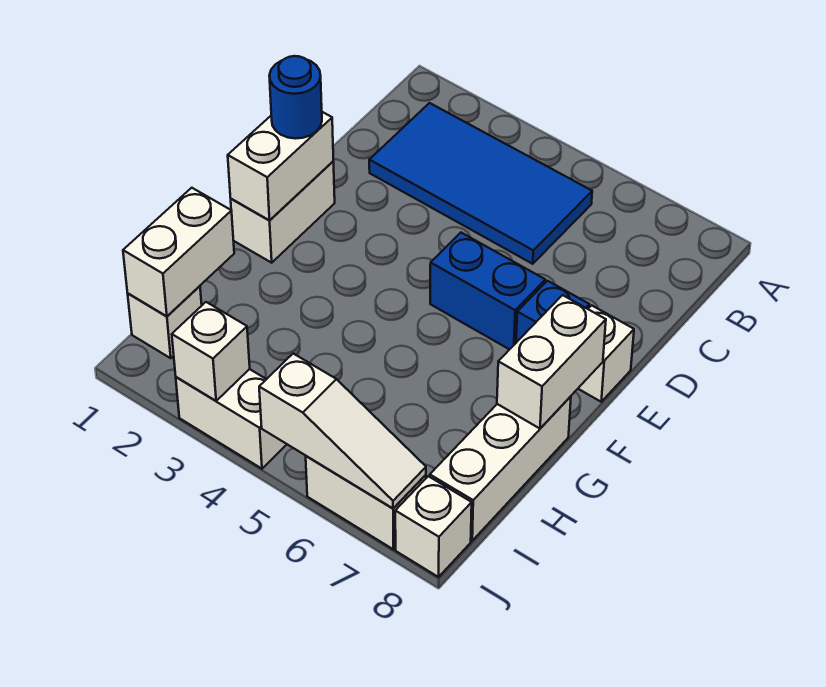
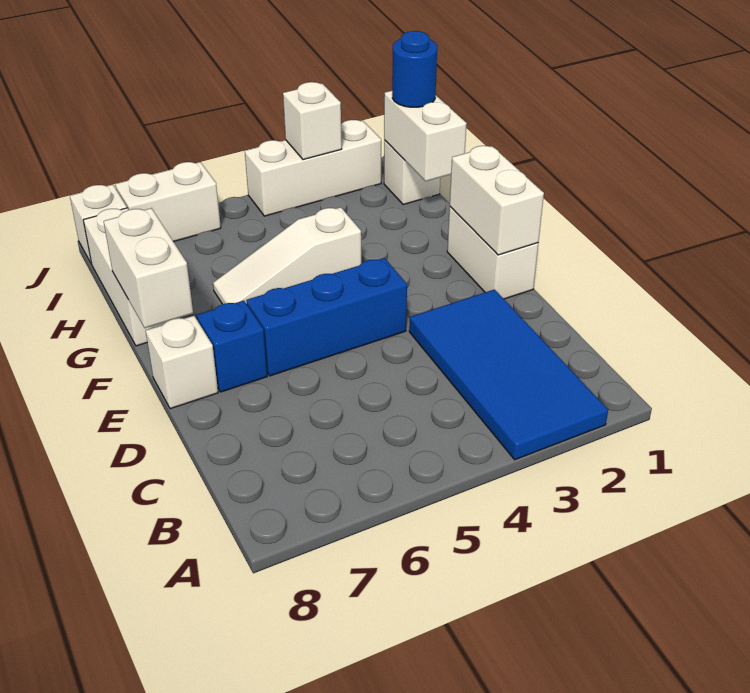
blue 2x4 tile [369,103,592,264] -> blue 2x4 tile turned to [409,290,608,460]
blue 1x1 round brick [269,56,322,139] -> blue 1x1 round brick moved to [392,31,437,107]
blue 1x2 brick [430,233,545,350] -> blue 1x3 brick [246,258,407,376]
white 1x2 brick [176,369,287,469] -> white 1x3 brick [245,120,381,216]
white 1x3 slope [259,354,426,508] -> white 1x3 slope moved to [213,207,361,304]

